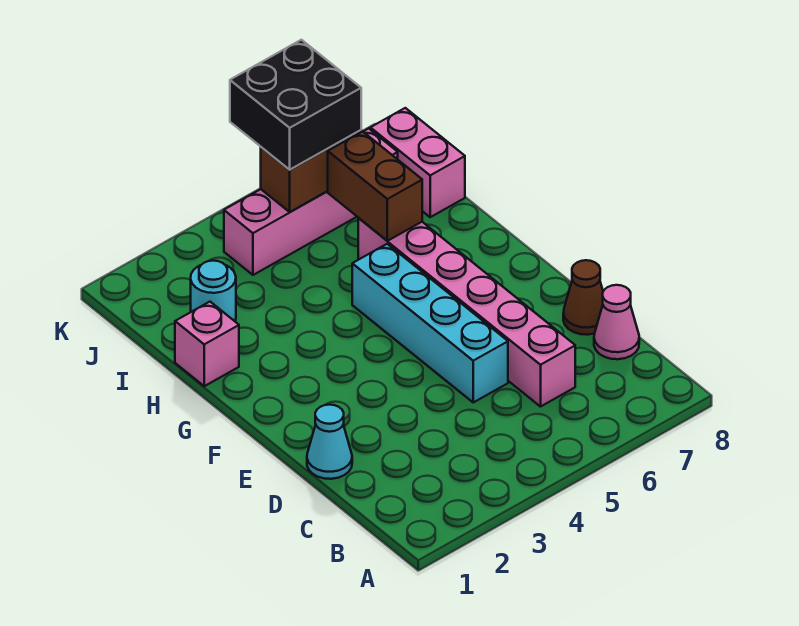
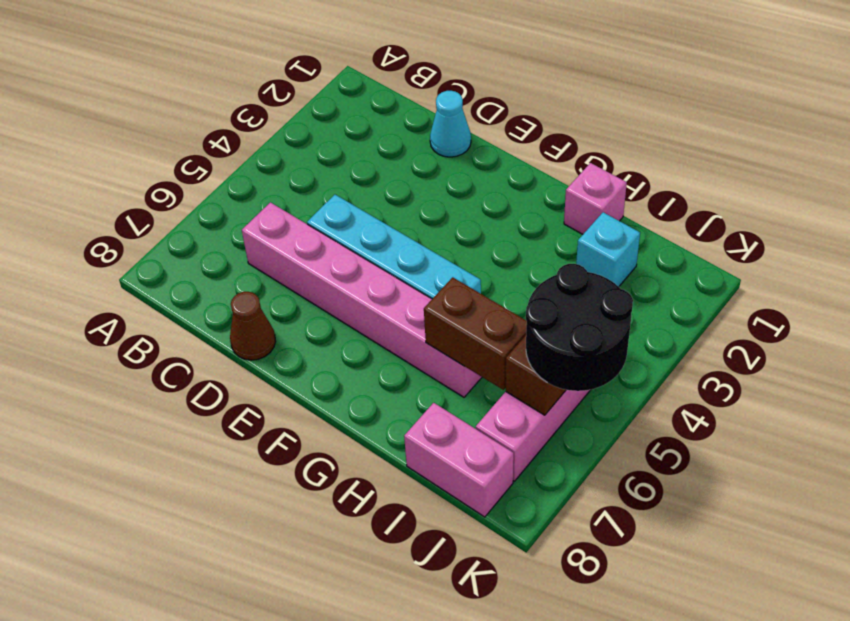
pink 1x1 cone [594,285,639,359] -> none
cyan 1x1 round brick [191,261,236,321] -> cyan 1x1 brick [576,212,640,287]
black 2x2 brick [230,40,361,170] -> black 2x2 round brick [526,264,633,391]

